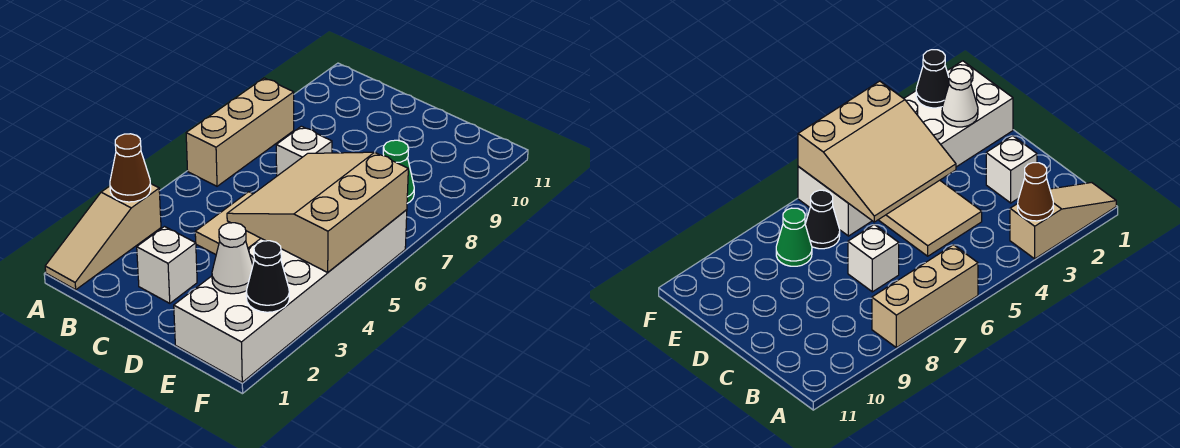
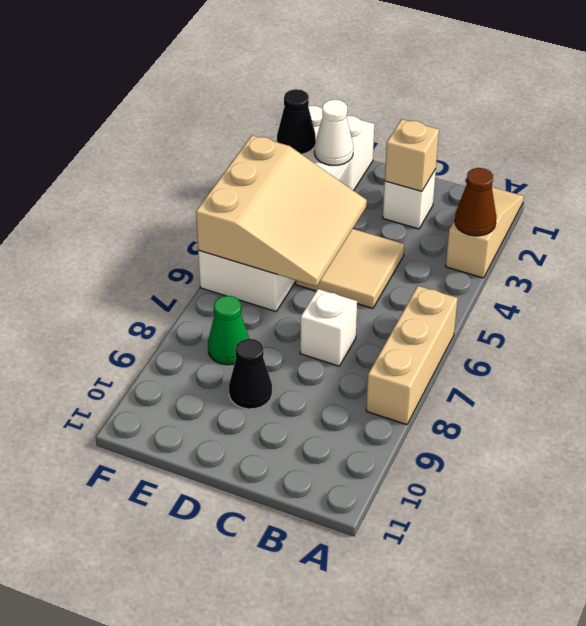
none -> tan 1x1 brick [385,119,439,192]
black 1x1 cone [805,190,840,249] -> black 1x1 cone moved to [229,339,272,409]

